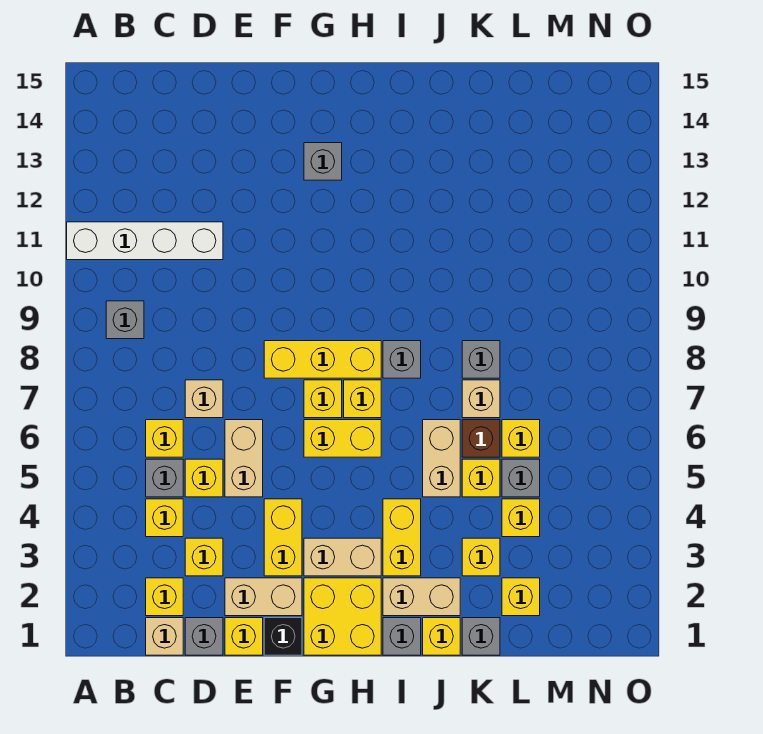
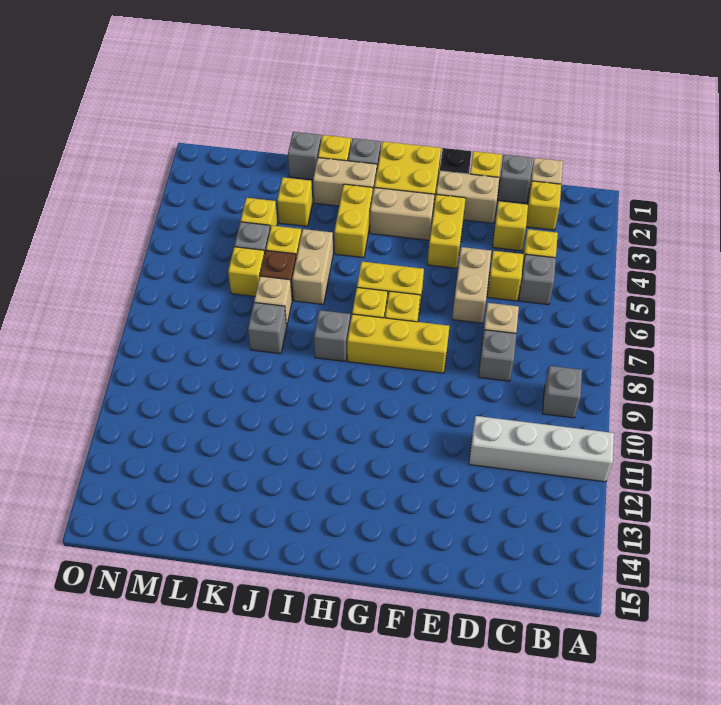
yellow 1x1 brick [146,420,183,457] -> none
grey 1x1 brick [304,143,342,180] -> grey 1x1 brick moved to [479,330,516,381]
yellow 1x1 brick [502,578,540,616] -> none

